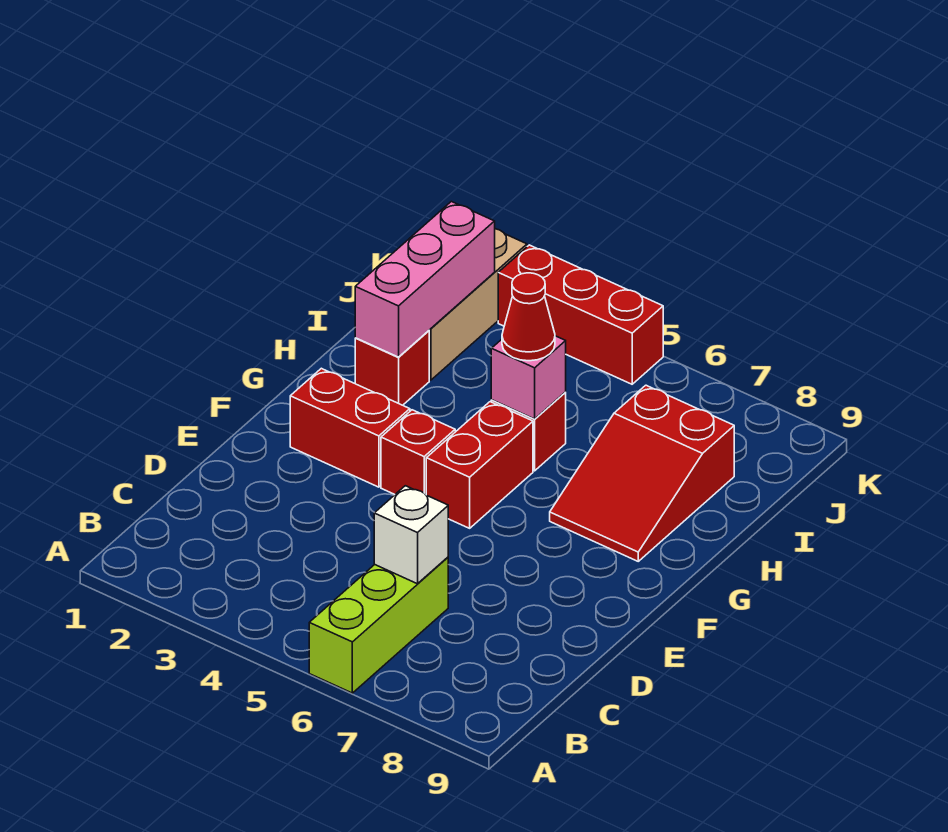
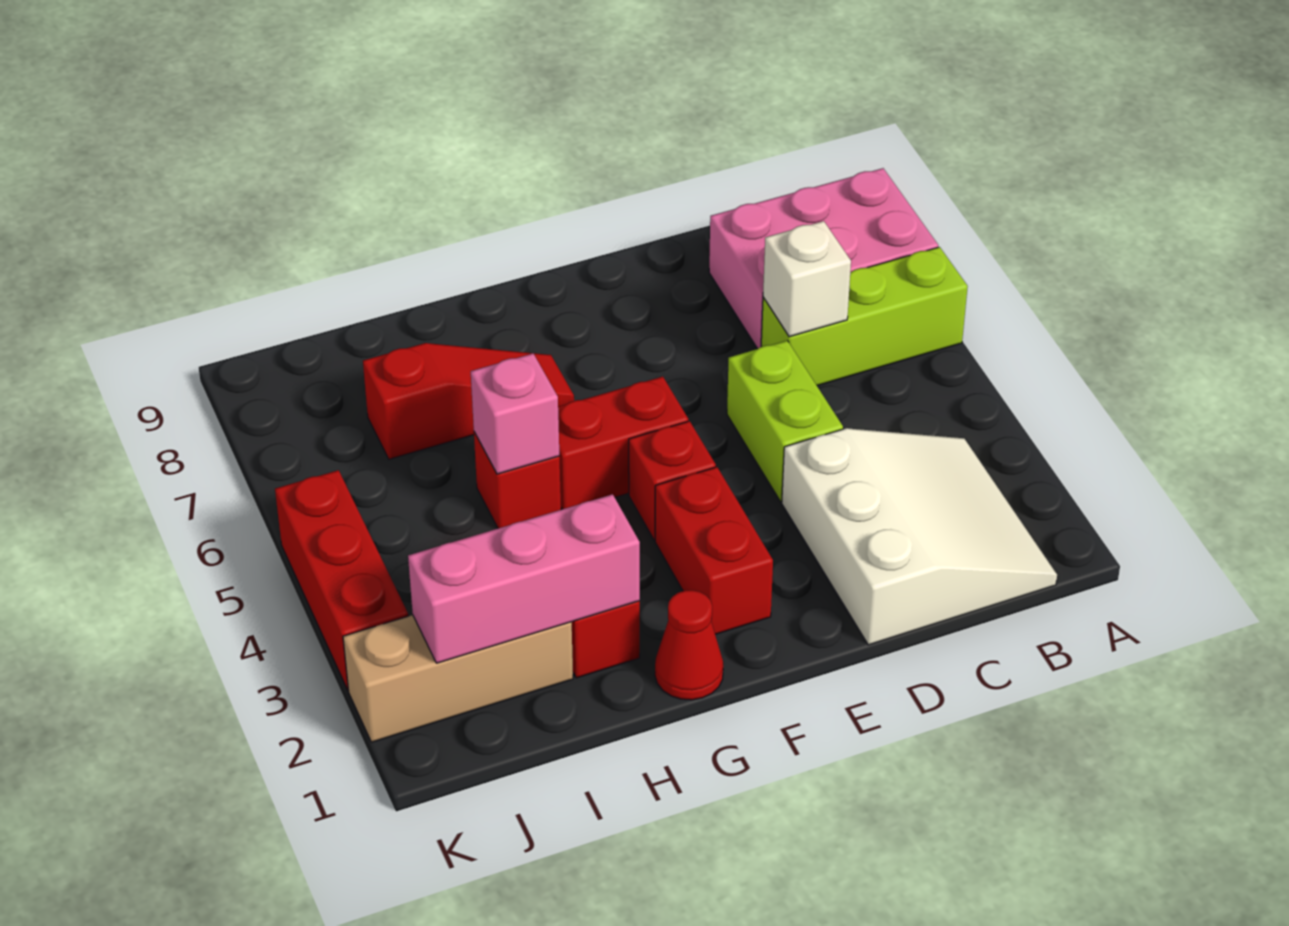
none -> pink 2x3 brick [709,168,938,349]
none -> white 3x3 slope [782,428,1057,645]
none -> lime 1x2 brick [727,341,843,502]
red 2x3 slope [550,385,734,561] -> red 1x3 slope [363,343,574,459]
red 1x1 cone [502,273,555,361] -> red 1x1 cone moved to [655,590,723,700]

